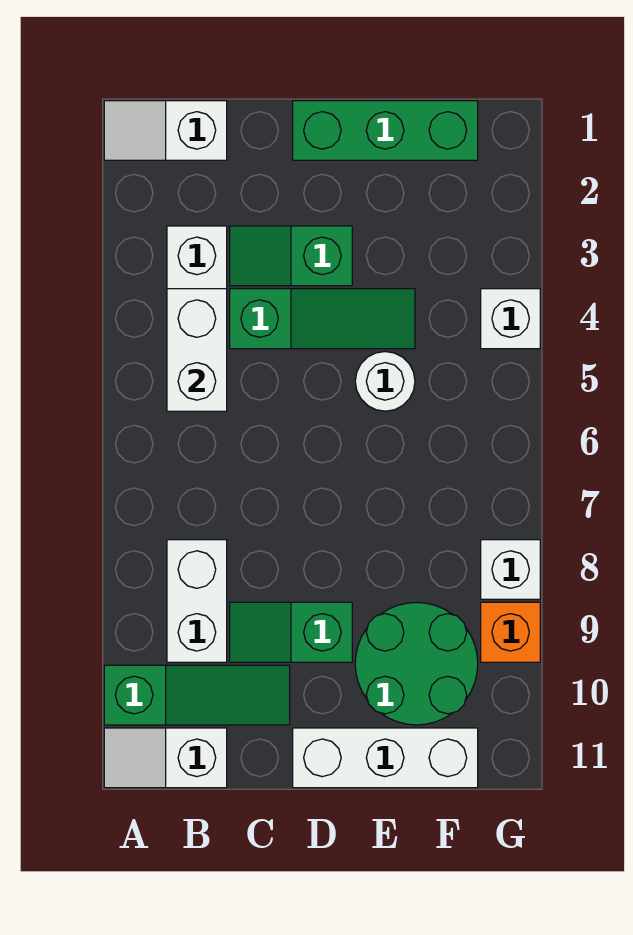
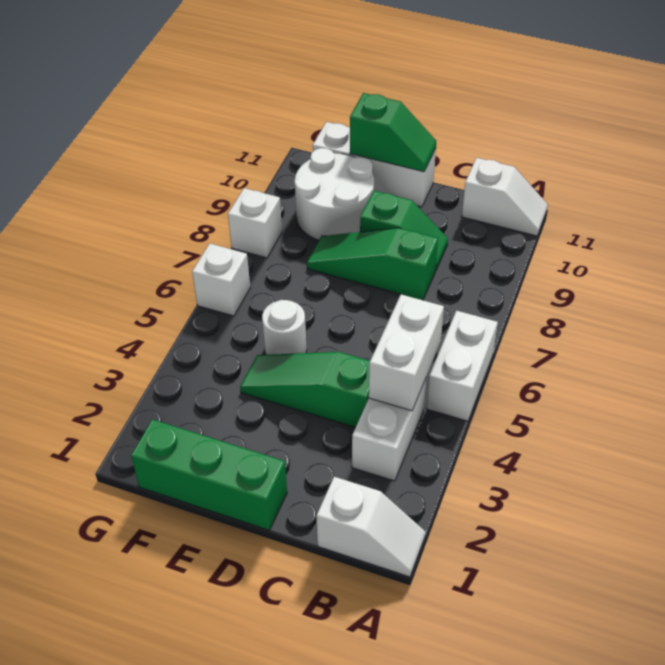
green 1x3 slope [104,665,290,725] -> green 1x3 slope moved to [307,228,438,300]
white 1x2 brick [167,540,227,662] -> white 1x2 brick moved to [426,311,498,421]
green 1x2 slope [230,226,352,286] -> green 1x2 slope moved to [350,93,436,172]
green 2x2 round brick [355,603,478,725] -> white 2x2 round brick [295,148,374,240]
white 1x1 brick [481,289,540,349] -> white 1x1 brick moved to [192,244,250,316]
orange 1x1 brick [481,602,540,662] -> none

